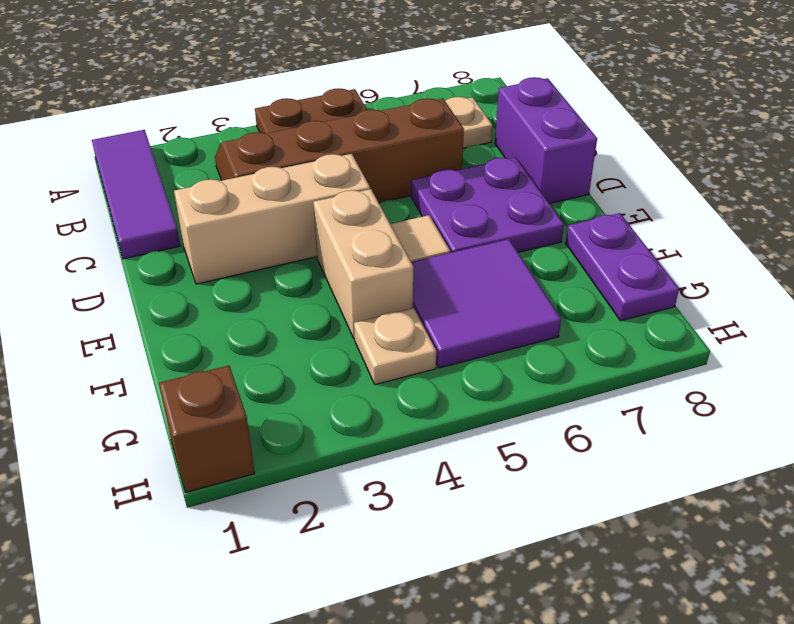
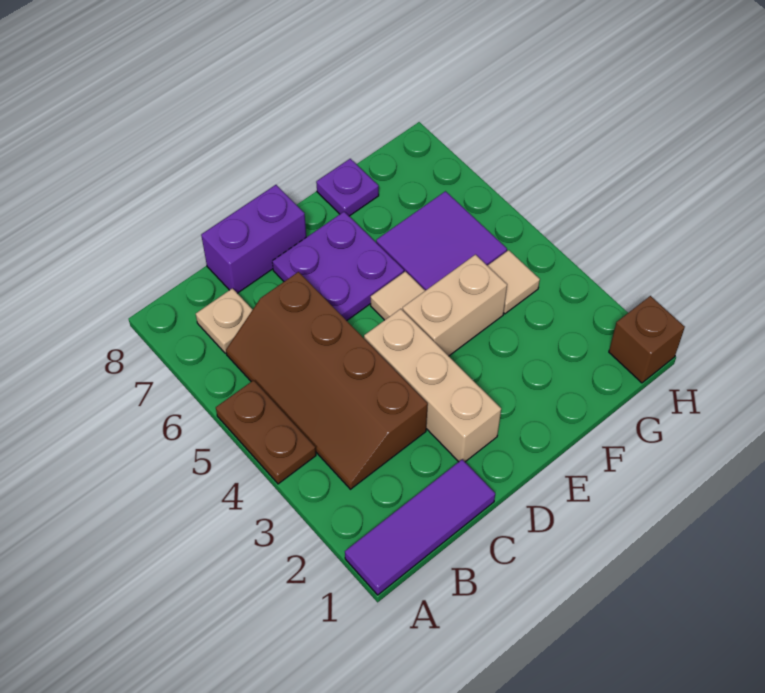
purple 1x2 plate [566,213,679,321] -> purple 1x1 plate [316,159,379,216]
tan 1x1 plate [354,308,436,385] -> tan 1x1 tile [488,250,540,314]

